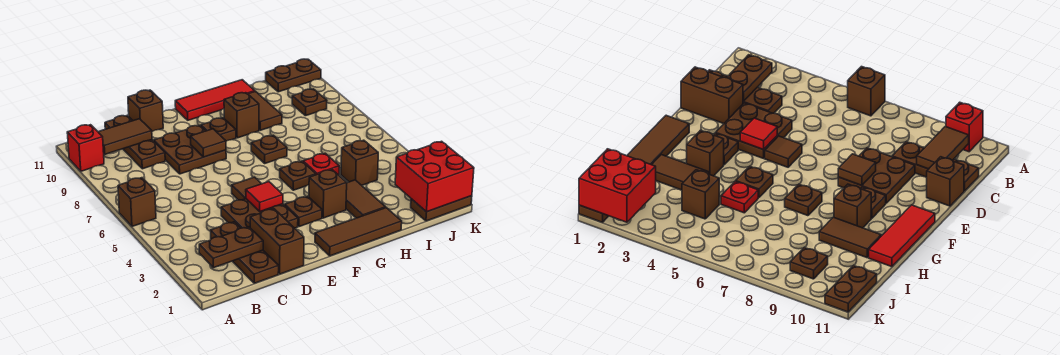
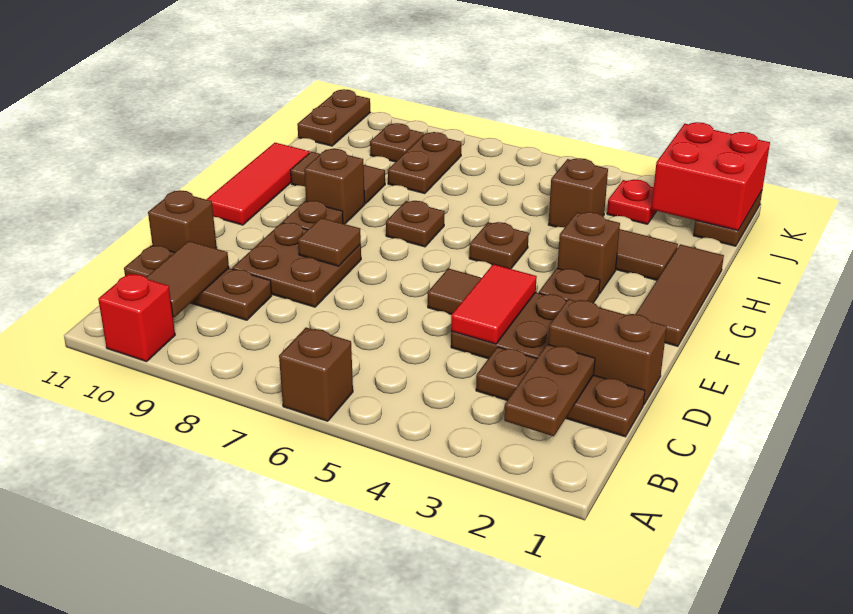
red 1x1 tile [246,182,283,211] -> red 1x2 tile [451,264,537,344]
red 1x1 plate [303,153,339,175] -> red 1x1 plate moved to [607,180,656,224]
none -> brown 1x2 plate [388,132,461,194]

